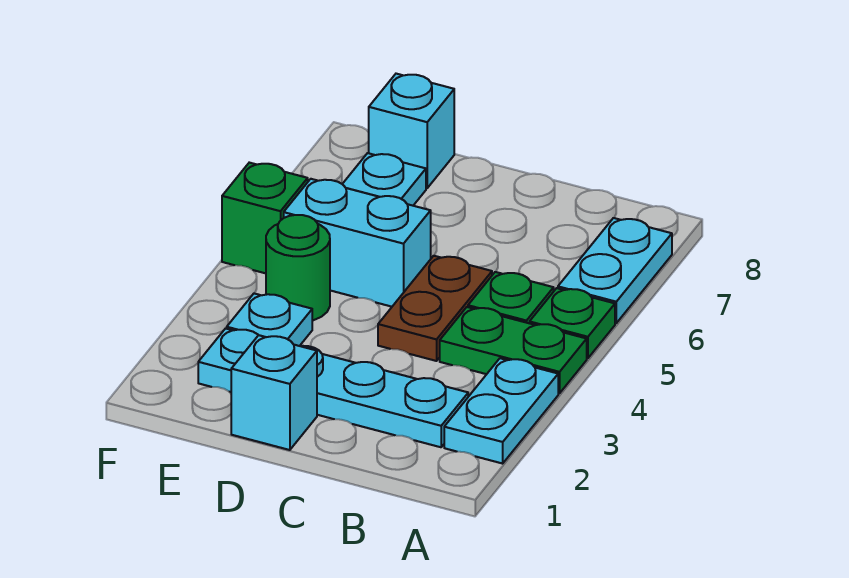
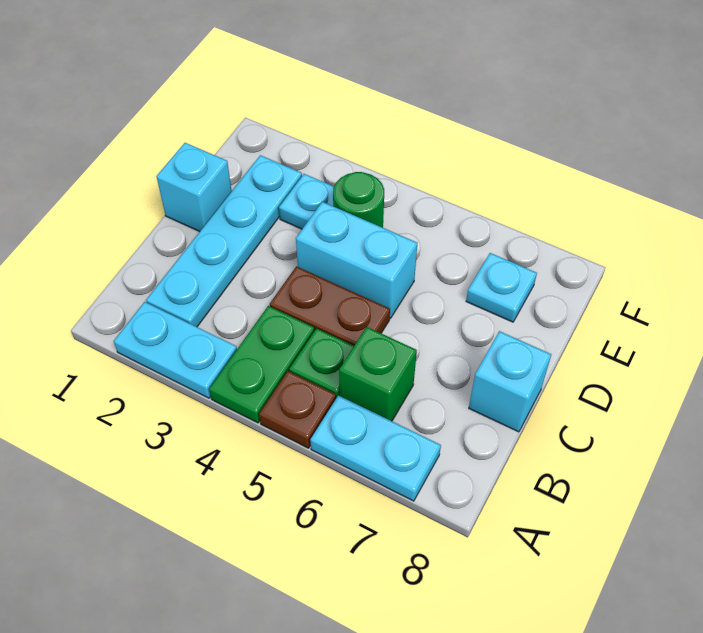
green 1x1 plate [530,288,615,358] -> brown 1x1 plate [259,371,336,448]
cyan 1x2 brick [284,179,431,307] -> cyan 1x2 brick turned to [296,202,417,318]
cyan 1x1 brick [369,74,454,188] -> cyan 1x1 brick moved to [469,331,551,432]
green 1x1 brick [222,163,308,273] -> green 1x1 brick moved to [339,327,417,421]

